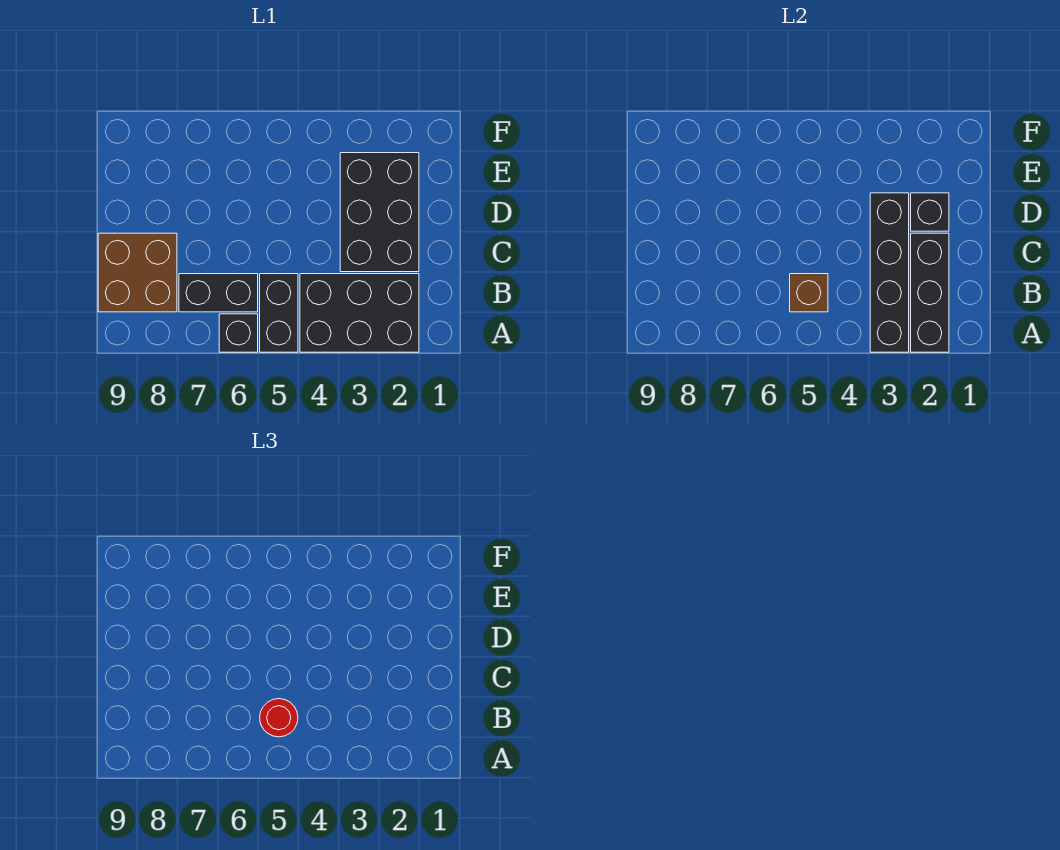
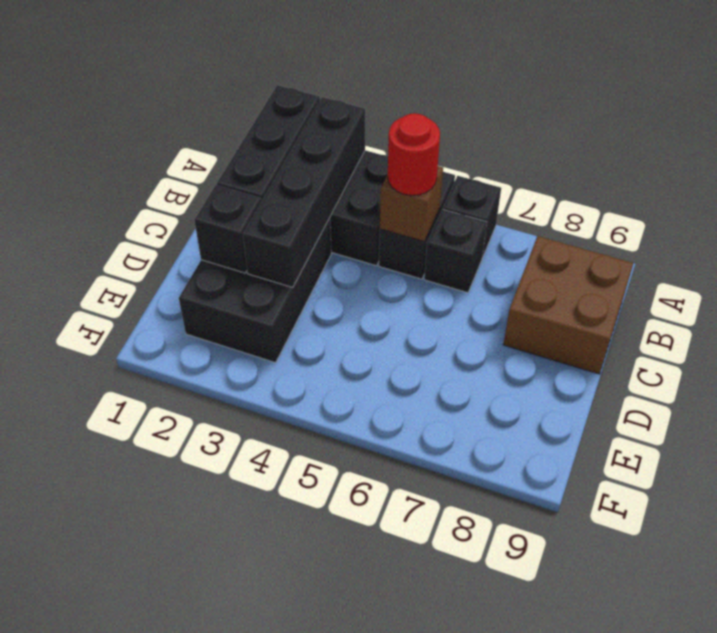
black 1x2 brick [179,274,258,312] -> black 1x1 brick [424,209,487,293]

